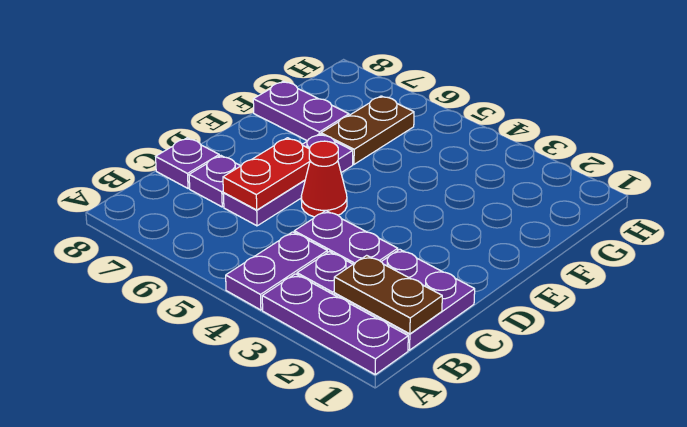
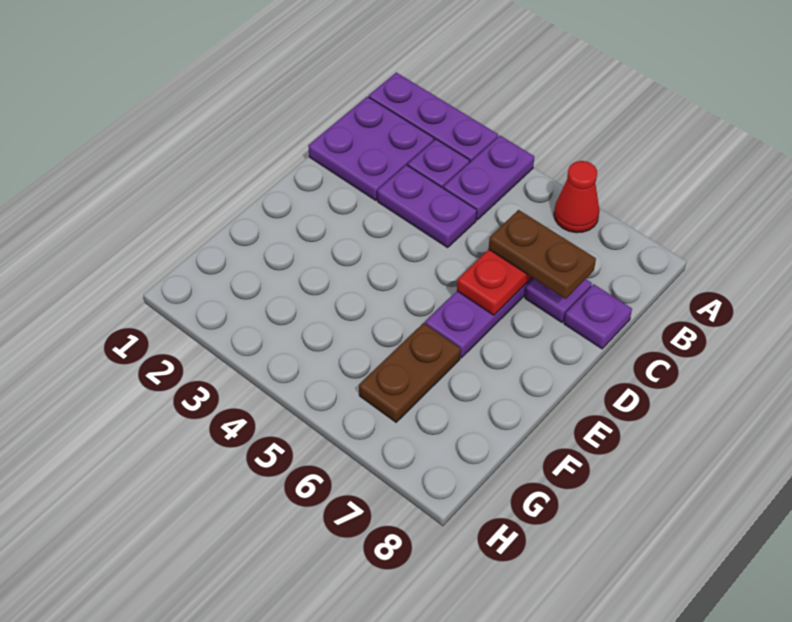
brown 1x2 plate [334,255,442,334] -> brown 1x2 plate moved to [489,210,596,299]
red 1x1 cone [301,141,347,217] -> red 1x1 cone moved to [554,161,600,233]
purple 1x2 plate [253,81,349,141] -> none

